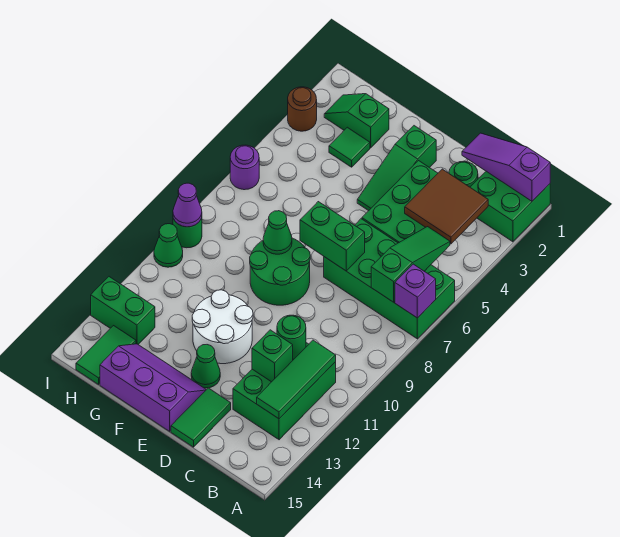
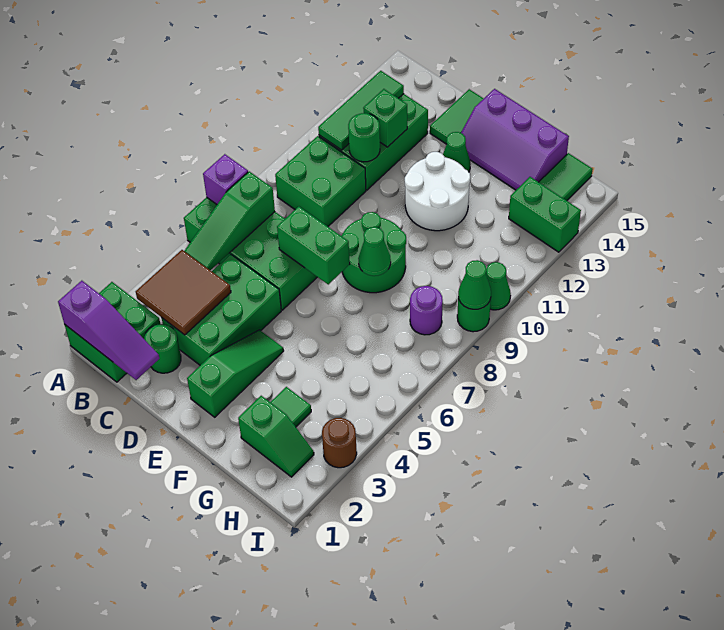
none -> green 2x2 brick [275,136,366,226]
purple 1x1 round brick [230,145,259,190] -> purple 1x1 round brick moved to [410,286,443,335]
purple 1x1 cone [173,183,202,227] -> green 1x1 cone [458,260,491,309]

